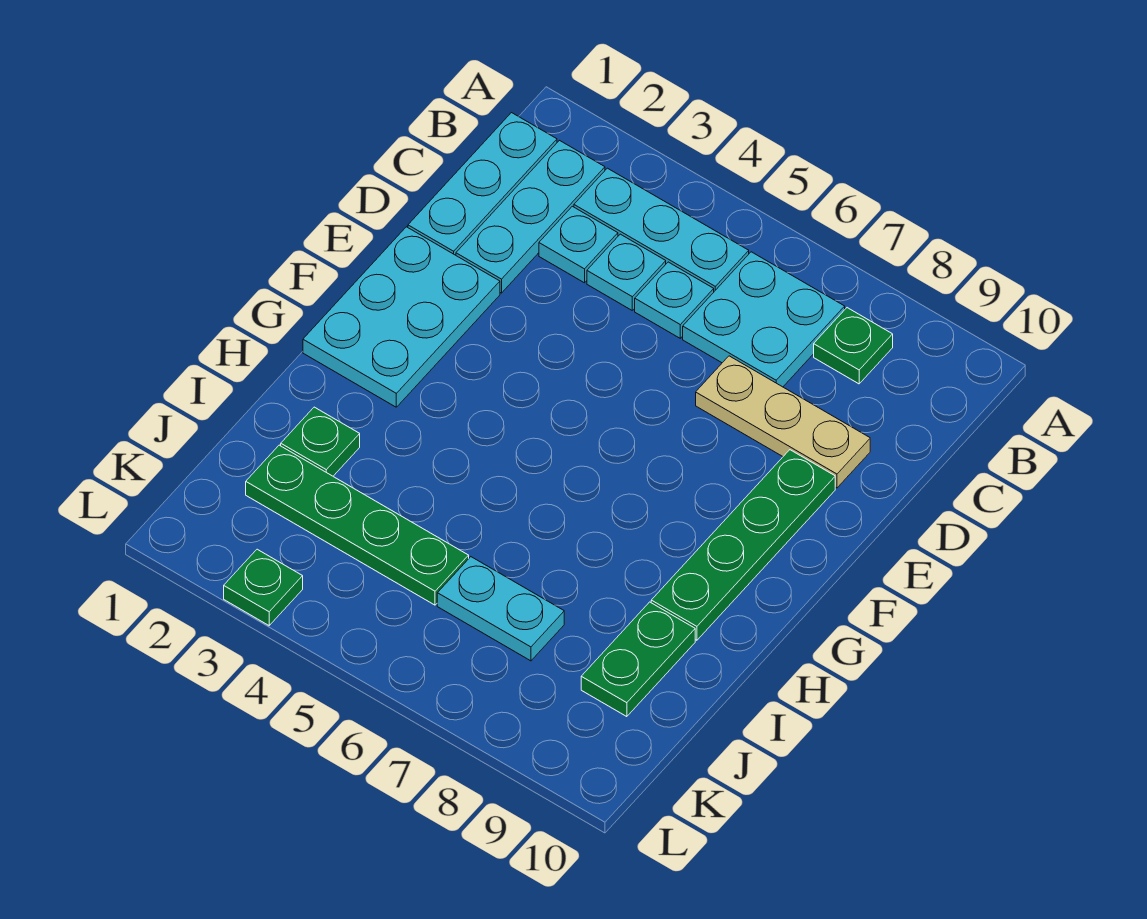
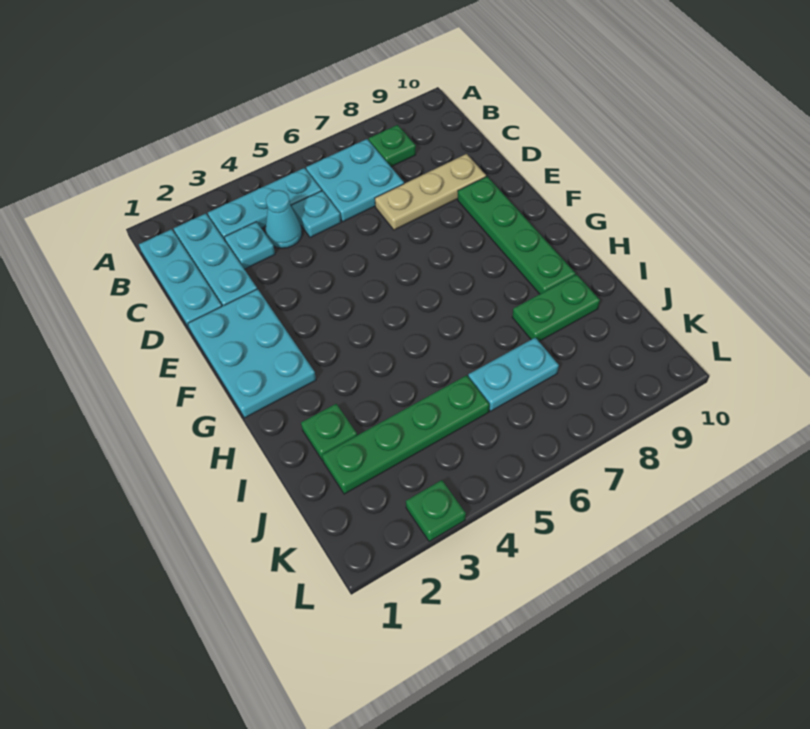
cyan 1x1 plate [587,234,666,310] -> cyan 1x1 cone [266,190,302,248]
green 1x2 plate [581,602,695,717] -> green 1x2 plate turned to [512,275,600,341]

